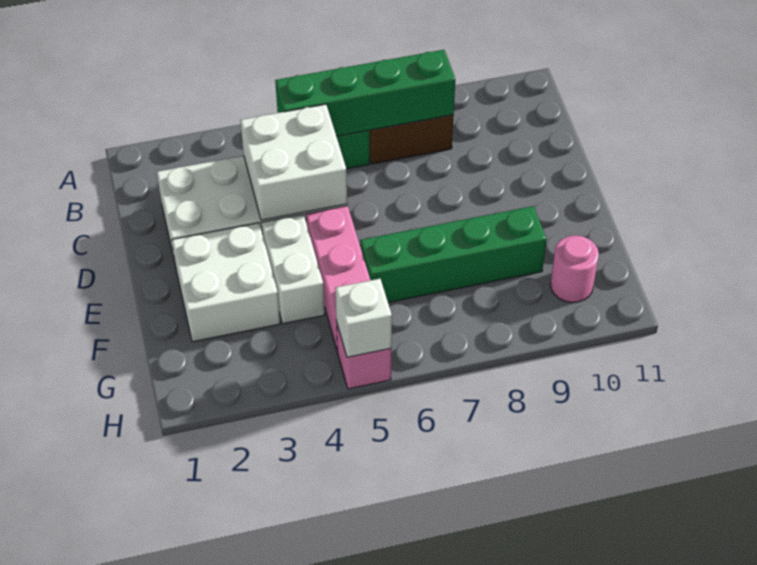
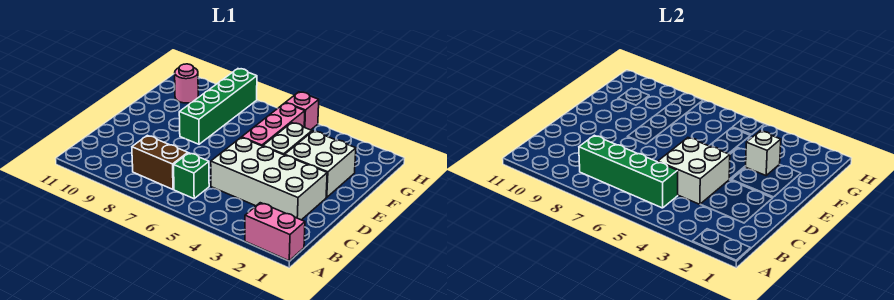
none -> pink 1x2 brick [245,203,305,261]
green 1x4 brick [360,206,546,302] -> green 1x4 brick turned to [179,69,257,144]
white 1x1 brick [335,279,392,357] -> white 1x1 brick moved to [746,131,781,175]

